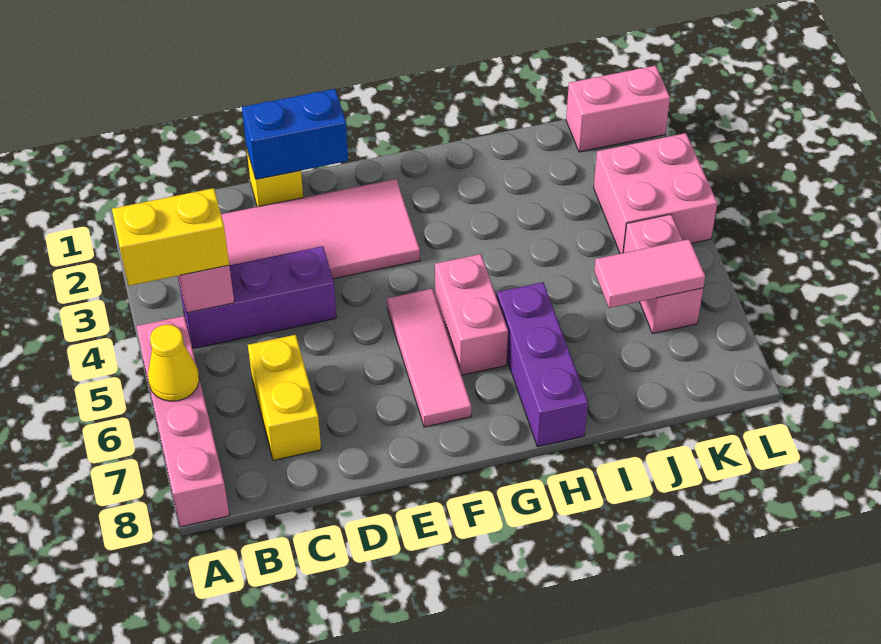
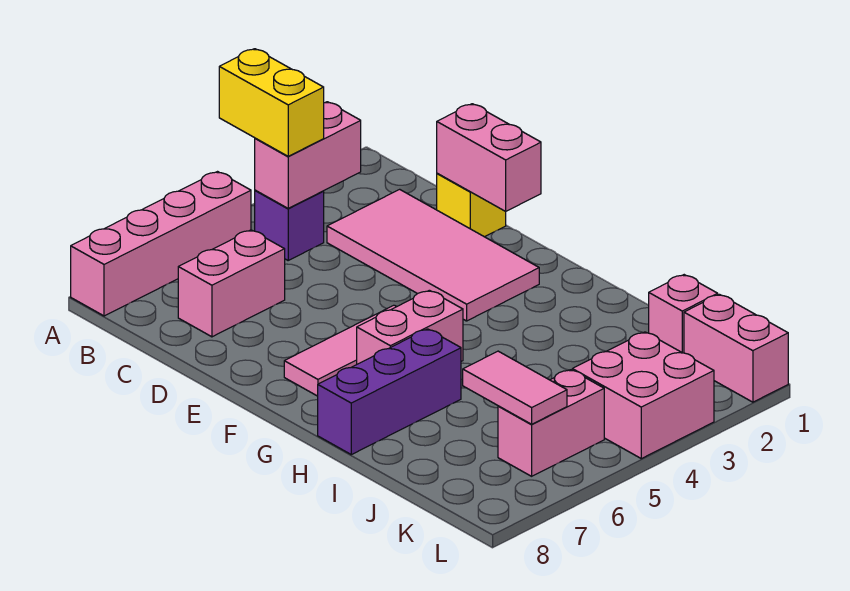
yellow 1x1 cone [148,324,199,401] -> none
purple 1x3 brick [178,246,336,349] -> purple 1x1 brick [255,190,324,260]
yellow 1x2 brick [248,335,321,460] -> pink 1x2 brick [178,230,285,337]
blue 1x2 brick [242,89,348,179] -> pink 1x2 brick [437,104,541,212]
none -> pink 1x1 brick [649,275,718,353]

